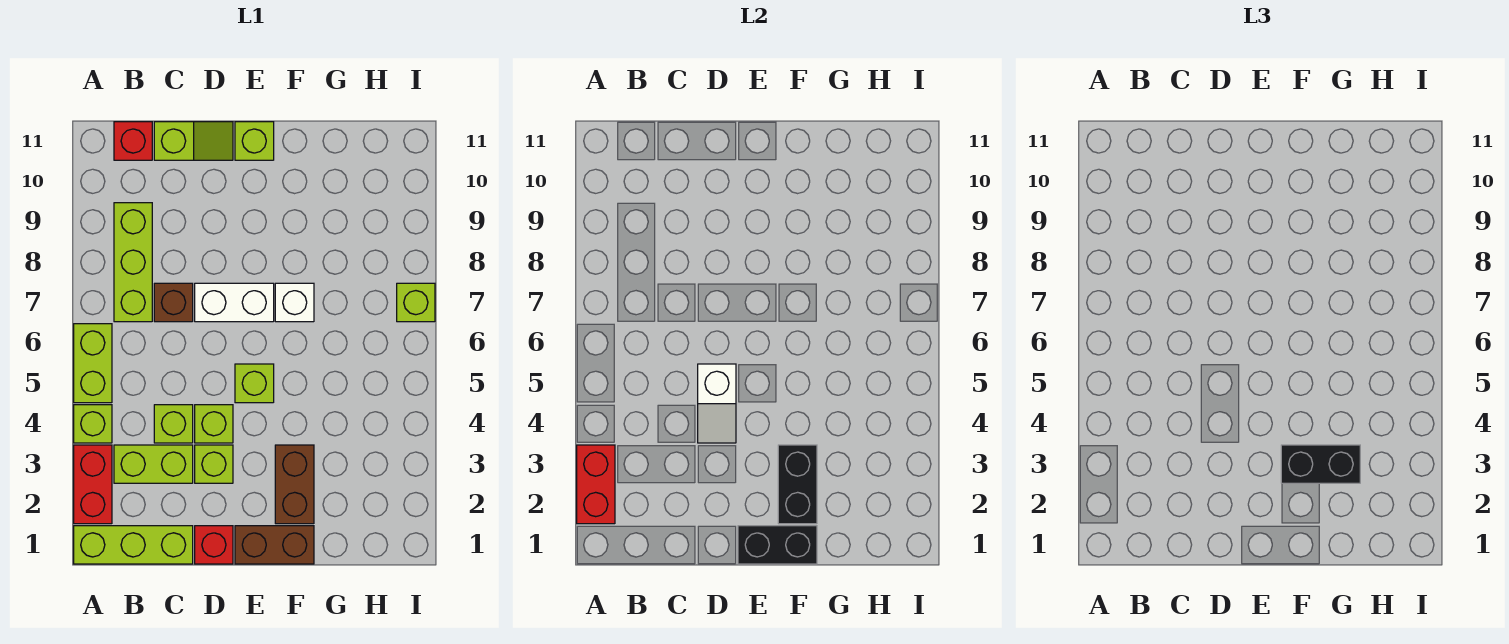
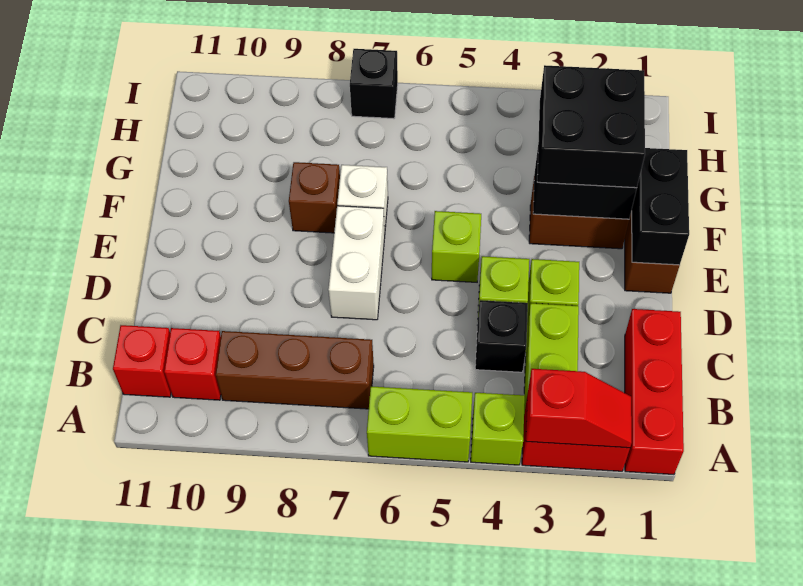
lime 1x3 brick [74,526,193,564] -> red 1x3 brick [625,309,684,474]
red 1x2 brick [577,445,615,524] -> red 1x2 slope [526,369,632,448]
lime 1x3 brick [114,203,152,322] -> brown 1x3 brick [216,331,374,409]
lime 1x1 brick [154,405,193,443] -> black 1x1 brick [475,300,528,372]
brown 1x1 brick [154,283,193,322] -> brown 1x1 brick moved to [289,162,340,233]
lime 1x2 slope [154,122,233,160] -> none
red 1x1 brick [195,526,233,564] -> red 1x1 brick moved to [164,328,221,400]
white 1x2 slope [698,364,736,443] -> none
lime 1x1 brick [235,122,274,160] -> none
black 1x2 brick [1281,445,1360,483] -> black 2x2 brick [537,65,645,188]
lime 1x1 brick [397,283,435,322] -> black 1x1 brick [350,49,398,119]

